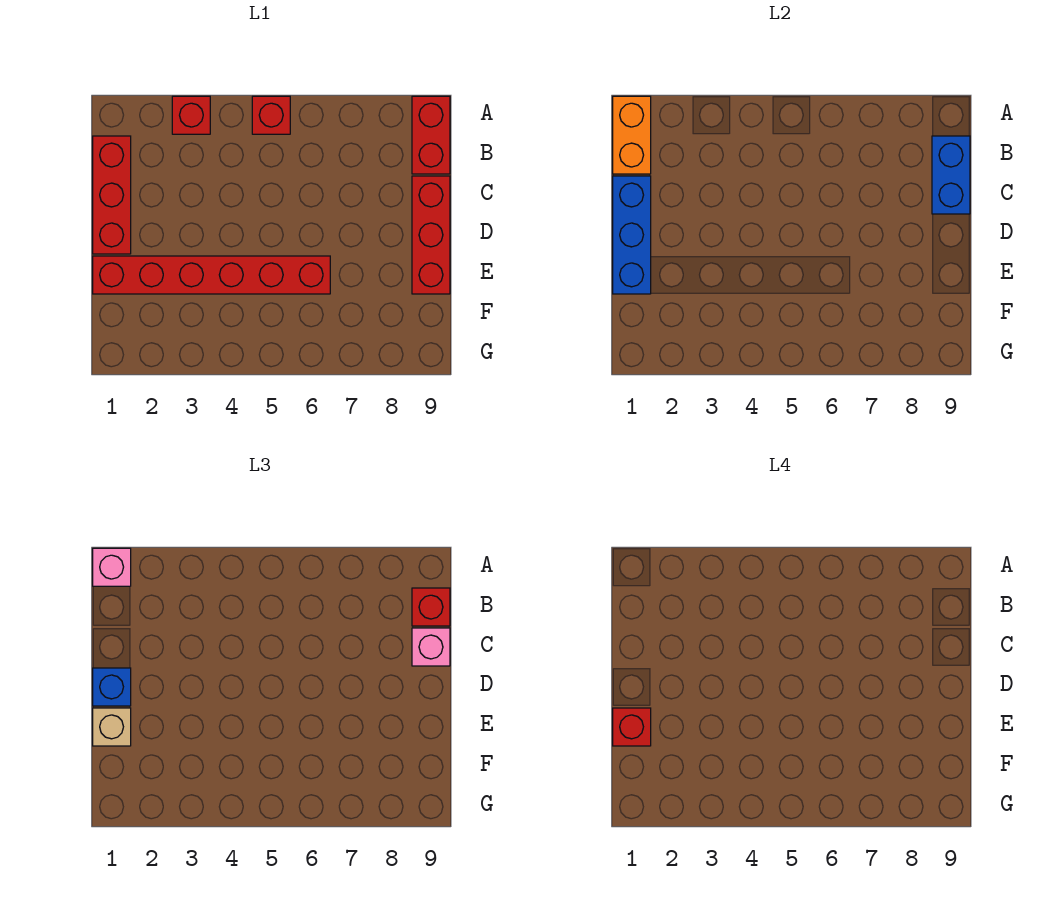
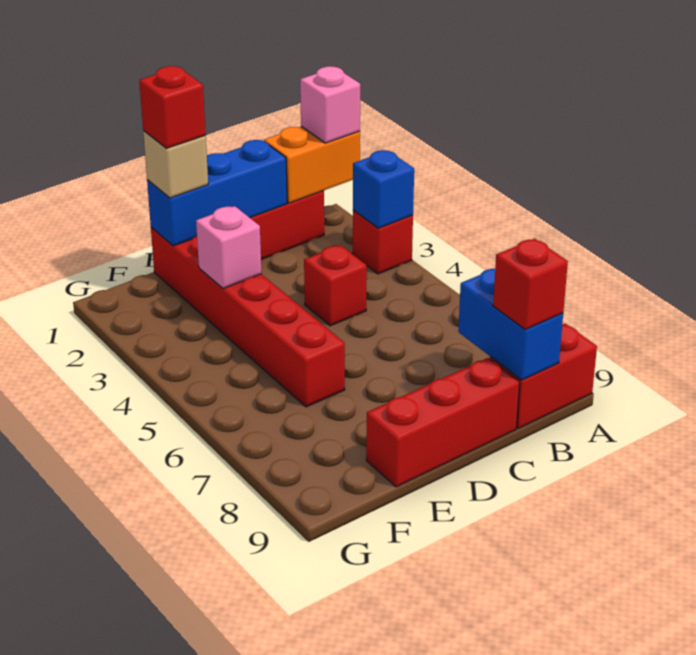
red 1x1 brick [252,96,290,134] -> red 1x1 brick moved to [304,245,367,326]
blue 1x2 brick [932,136,970,214] -> blue 1x2 brick turned to [458,269,563,380]
pink 1x1 brick [412,628,450,666] -> pink 1x1 brick moved to [196,206,261,289]
blue 1x1 brick [93,668,131,706] -> blue 1x1 brick moved to [353,150,414,228]

